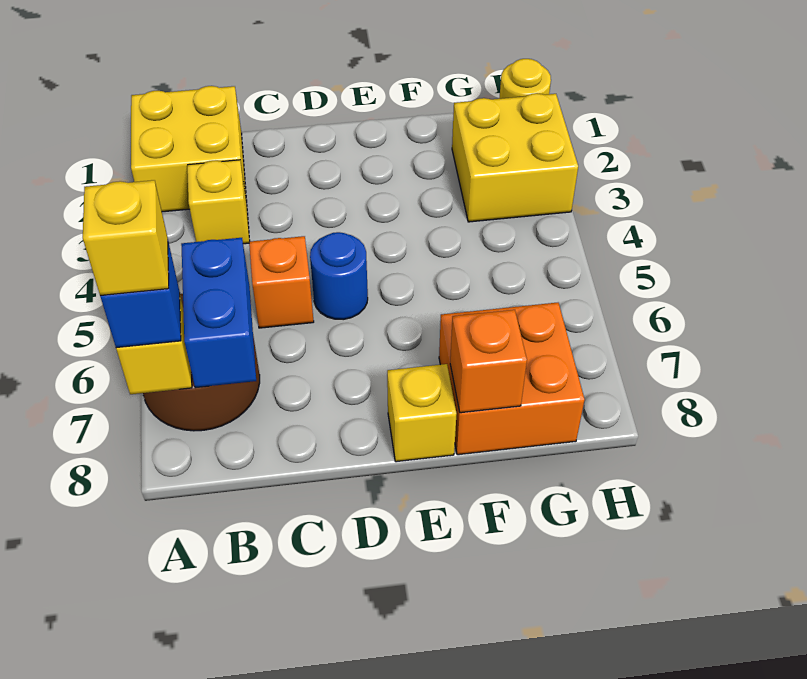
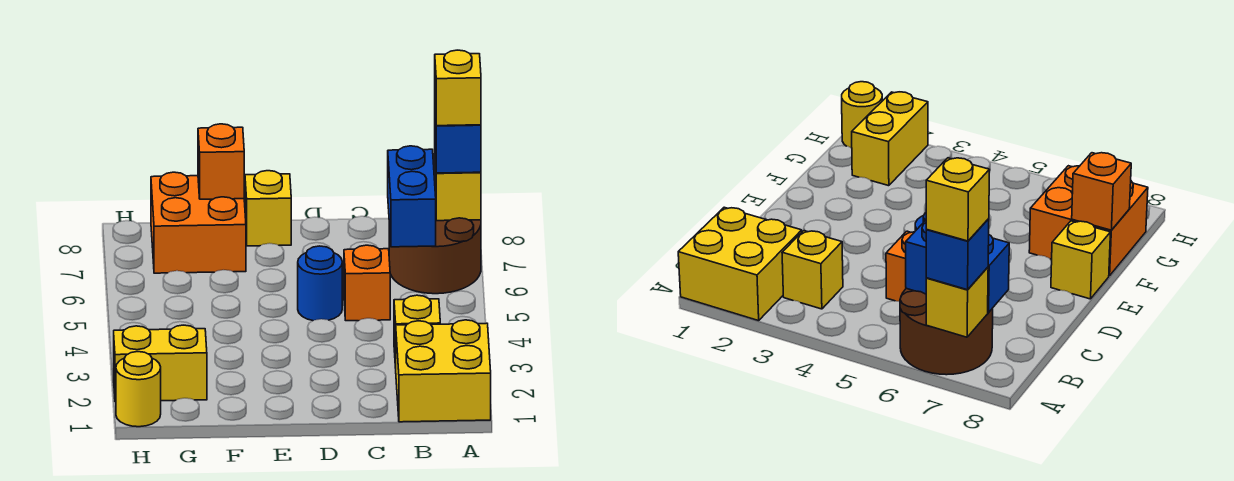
yellow 2x2 brick [452,93,578,222] -> yellow 1x2 brick [114,325,207,402]

